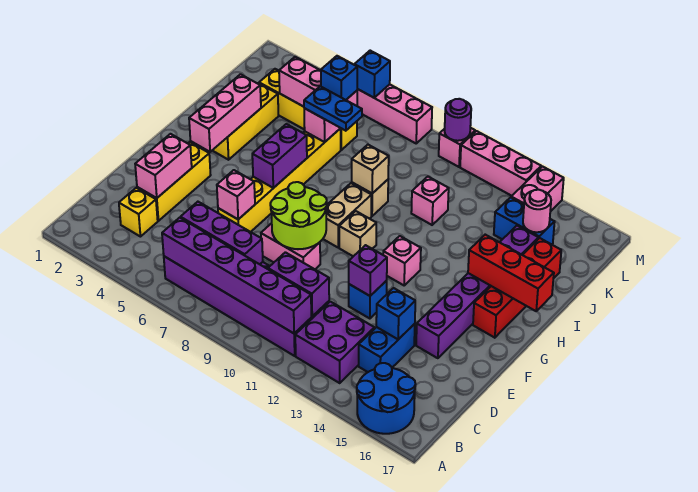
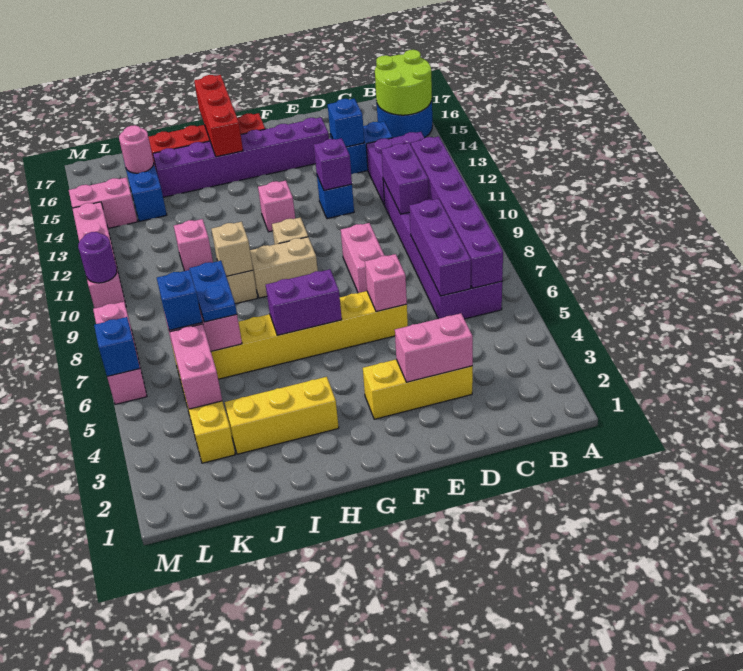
yellow 1x1 brick [119,188,158,237] -> none
lime 2x2 round brick [270,182,327,249] -> lime 2x2 round brick moved to [375,50,432,115]
pink 1x3 brick [189,74,261,152] -> none

